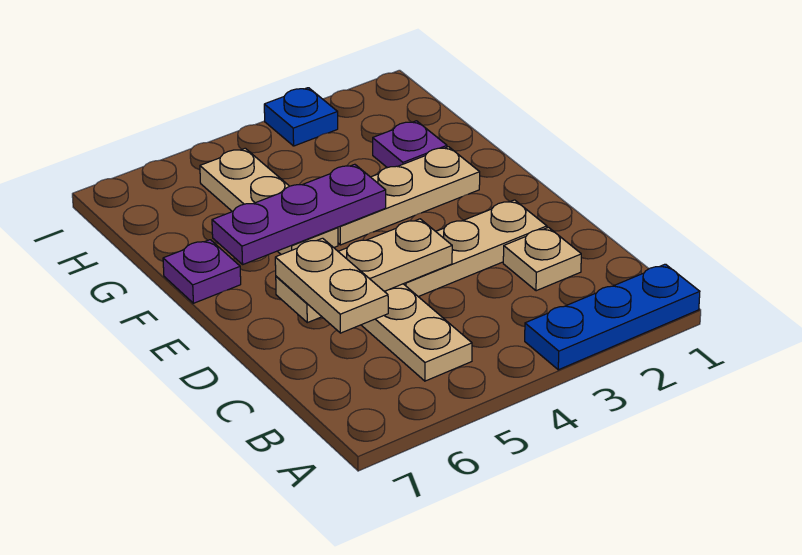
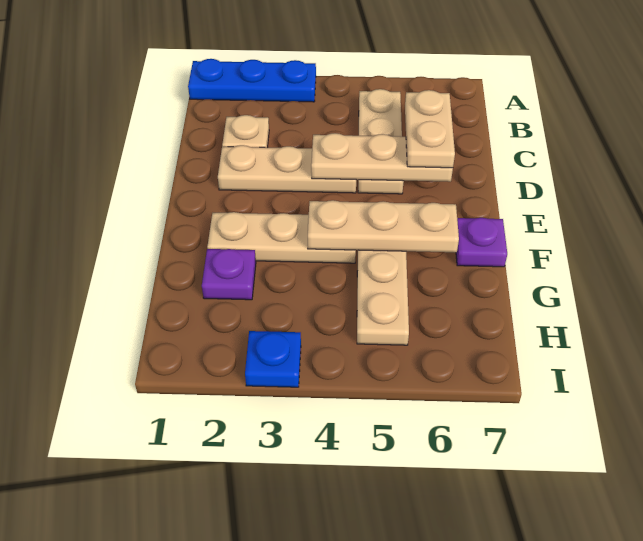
purple 1x3 plate [212,164,386,264] -> tan 1x3 plate [308,200,459,252]

